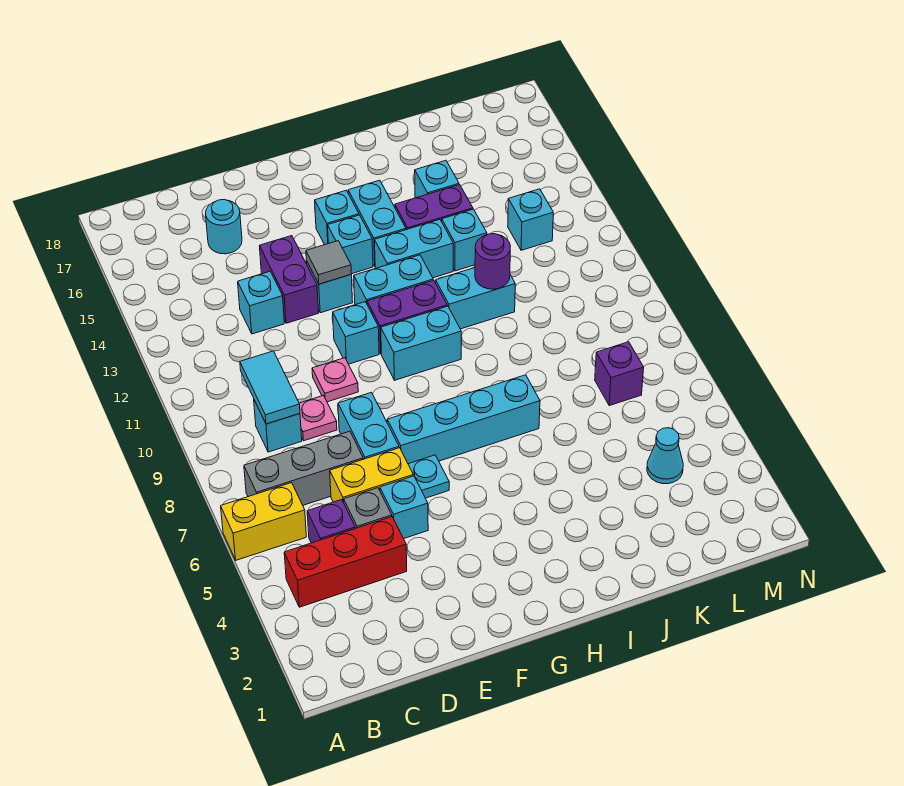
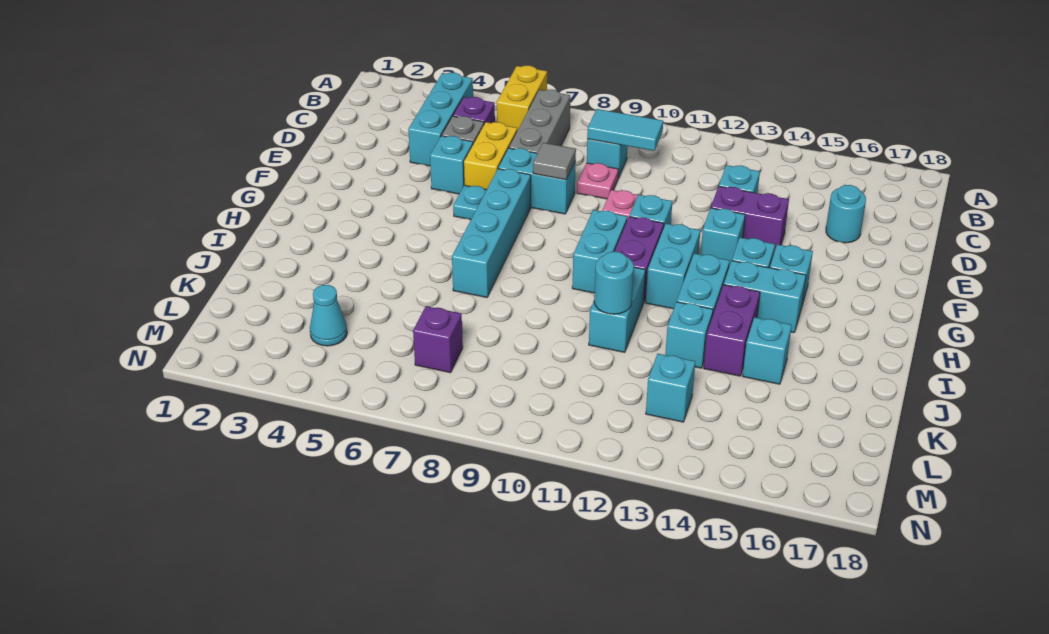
red 1x3 brick [284,517,407,607] -> cyan 1x3 brick [408,73,473,166]
grey 1x1 tile [306,241,351,284] -> grey 1x1 tile moved to [533,143,576,180]
purple 1x1 round brick [475,234,510,289] -> cyan 1x1 round brick [594,252,634,314]

